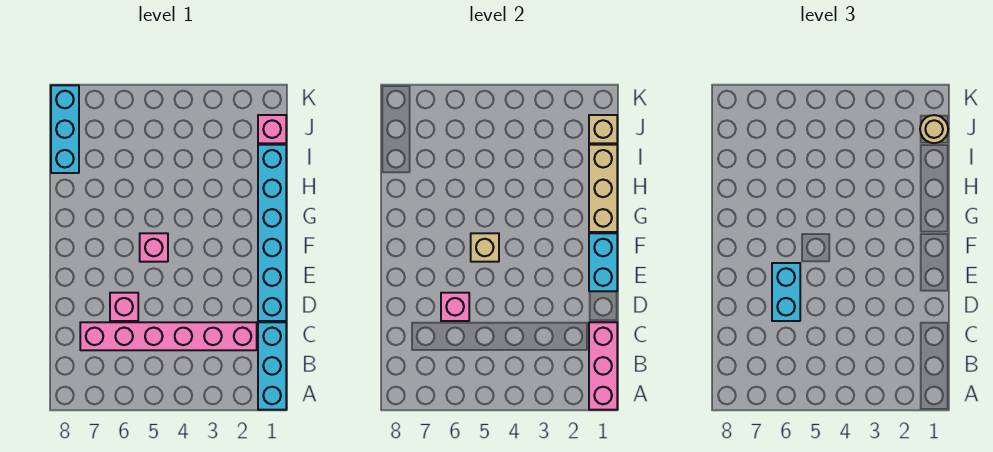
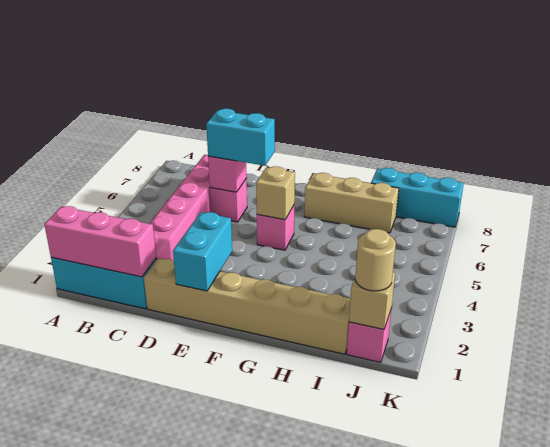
cyan 1x6 brick [258,145,286,321] -> tan 1x6 brick [144,258,350,354]
cyan 1x2 brick [589,233,617,291] -> cyan 1x2 brick turned to [173,212,232,291]
tan 1x3 brick [589,145,617,232] -> tan 1x3 brick moved to [304,173,399,233]

